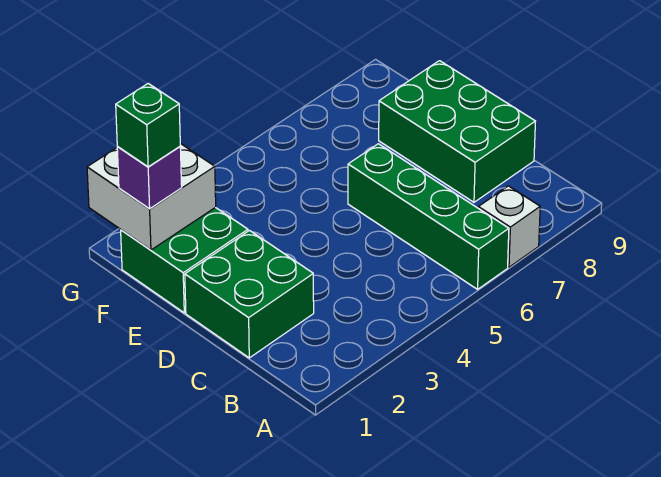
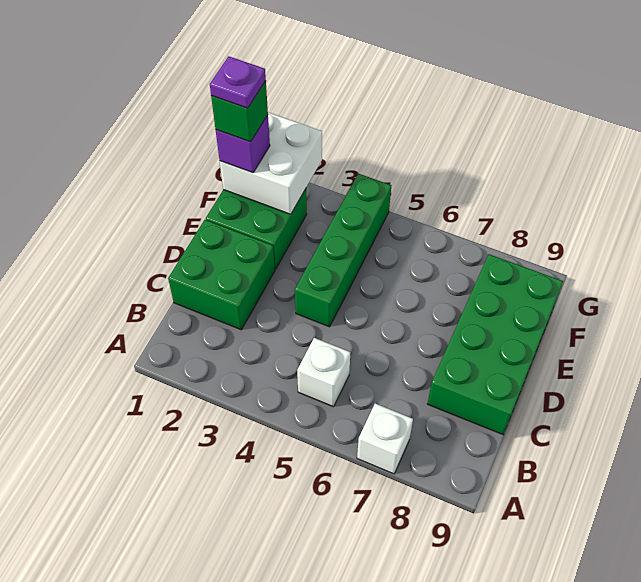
green 1x4 brick [348,144,509,289] -> green 1x4 brick moved to [295,173,391,327]
none -> white 1x1 brick [297,338,350,407]
green 2x3 brick [379,61,536,202] -> green 2x4 brick [428,254,563,435]
none -> purple 1x1 plate [210,56,266,108]

